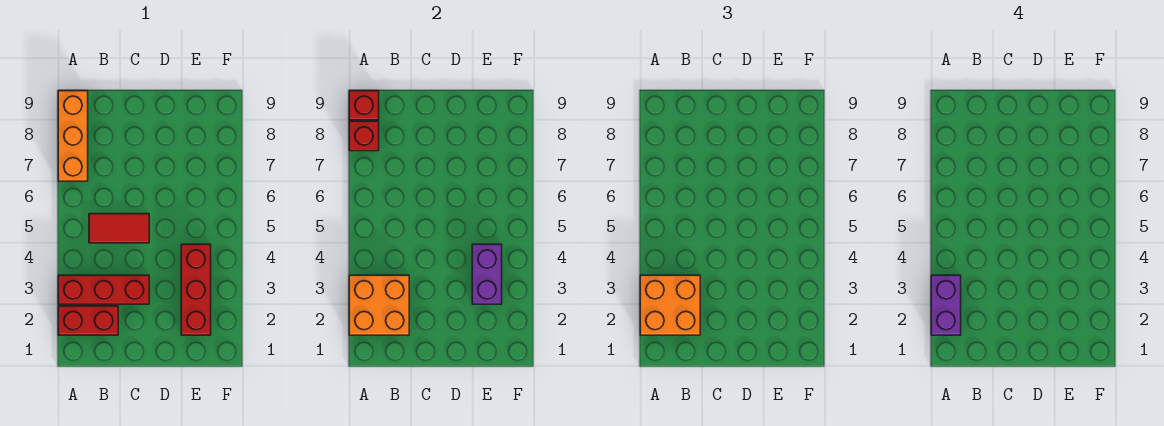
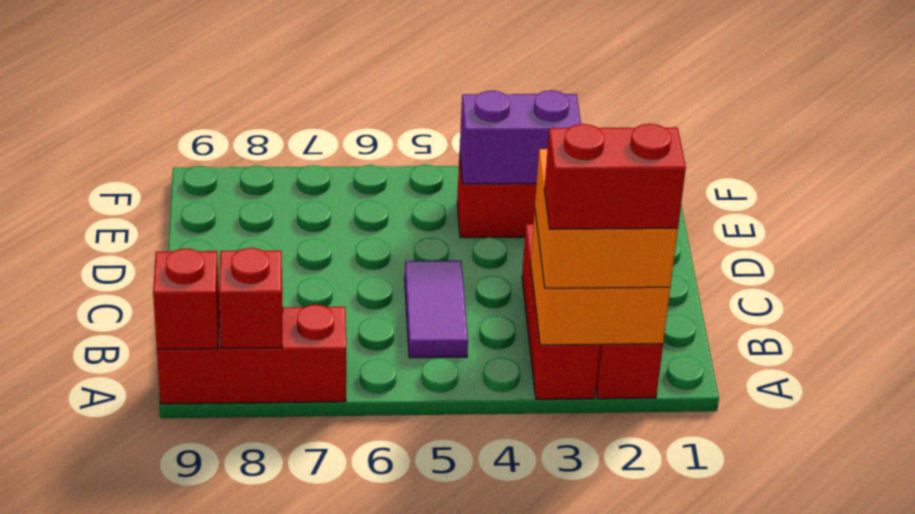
purple 1x2 brick [931,275,961,335] -> red 1x2 brick [544,124,686,229]
orange 1x3 brick [58,91,88,181] -> red 1x3 brick [157,305,346,404]
red 1x2 tile [89,214,149,243] -> purple 1x2 tile [405,261,468,358]

